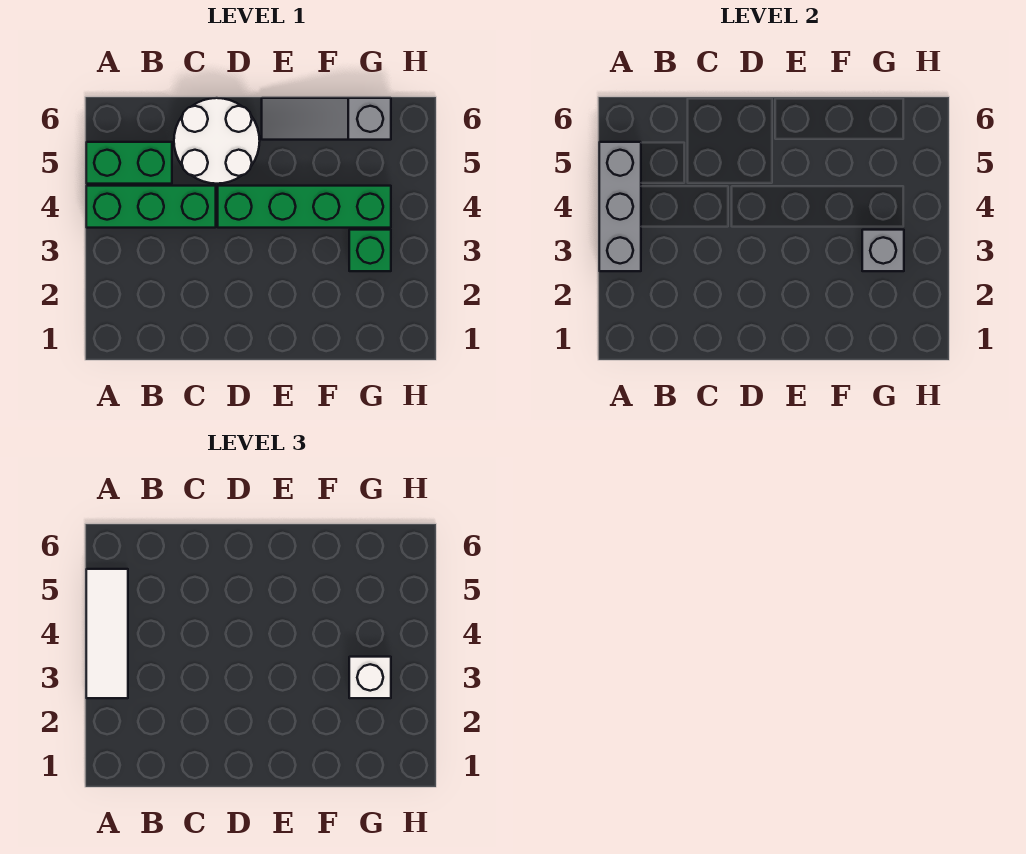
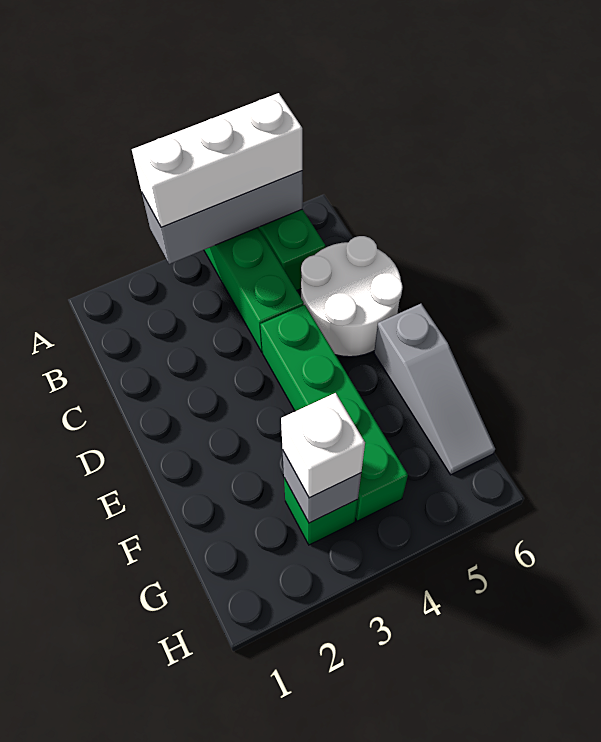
white 1x3 tile [86,569,128,698] -> white 1x3 brick [132,93,302,227]
grey 1x3 slope [262,98,391,140] -> grey 1x3 slope turned to [374,304,495,475]

